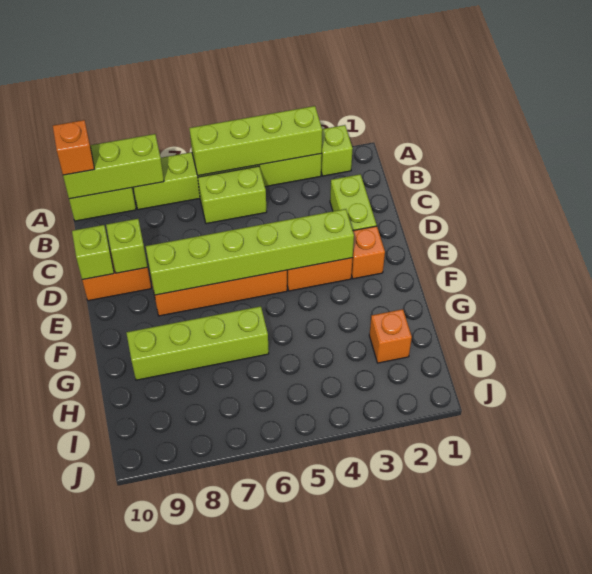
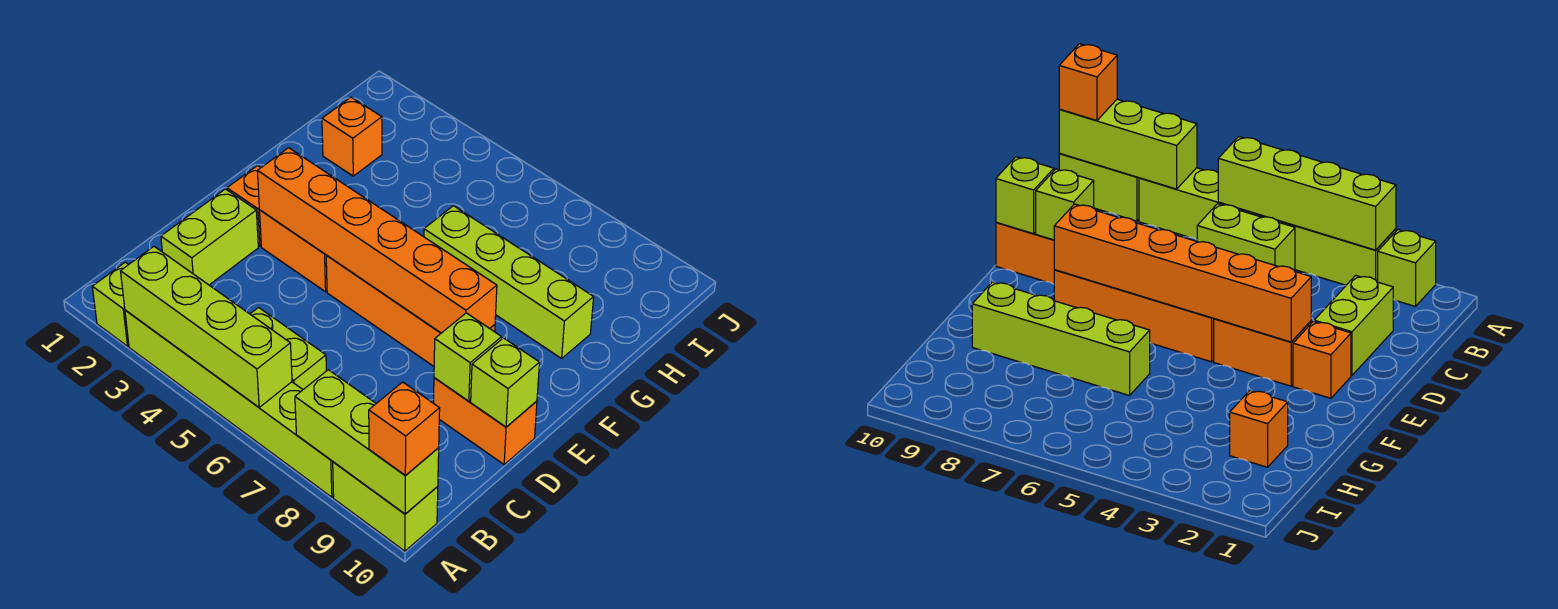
lime 1x6 brick [146,209,354,295] -> orange 1x6 brick [257,148,497,333]

